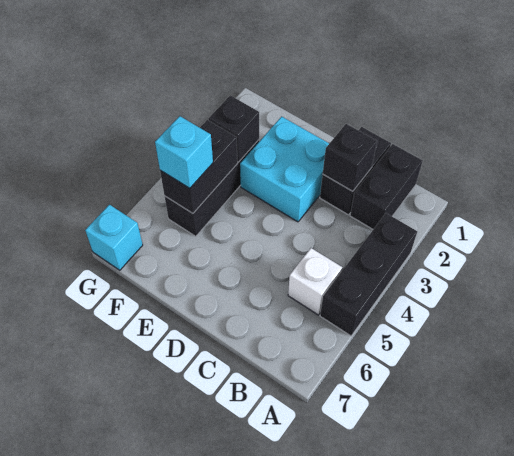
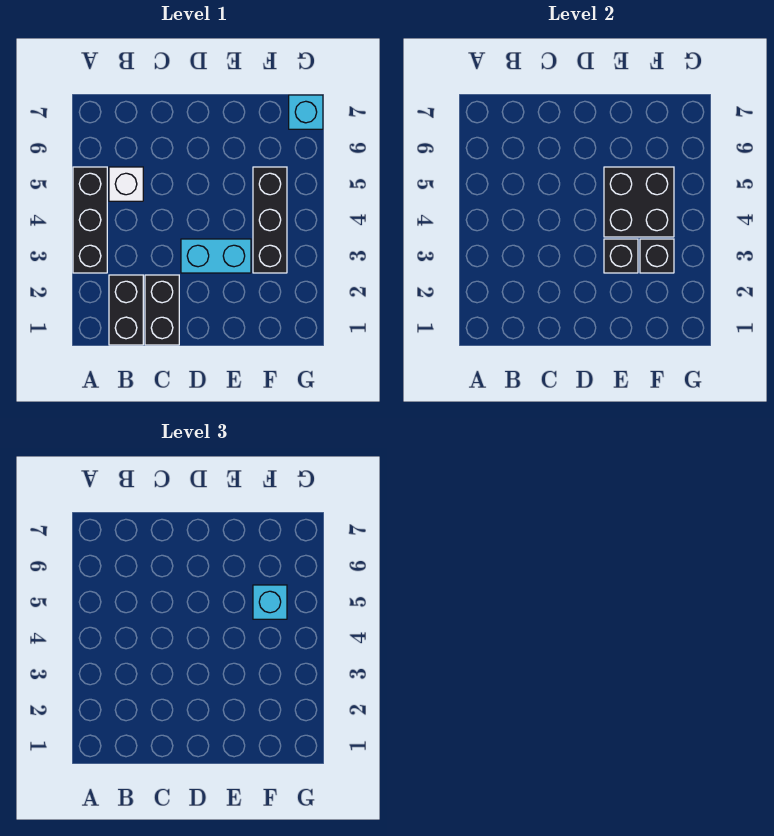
black 1x1 brick [323,124,377,191] -> black 1x1 brick moved to [604,239,638,273]
cyan 2x2 brick [240,117,329,222] -> cyan 1x2 brick [181,239,251,273]
black 1x2 brick [160,120,238,213] -> black 2x2 brick [604,167,674,237]

